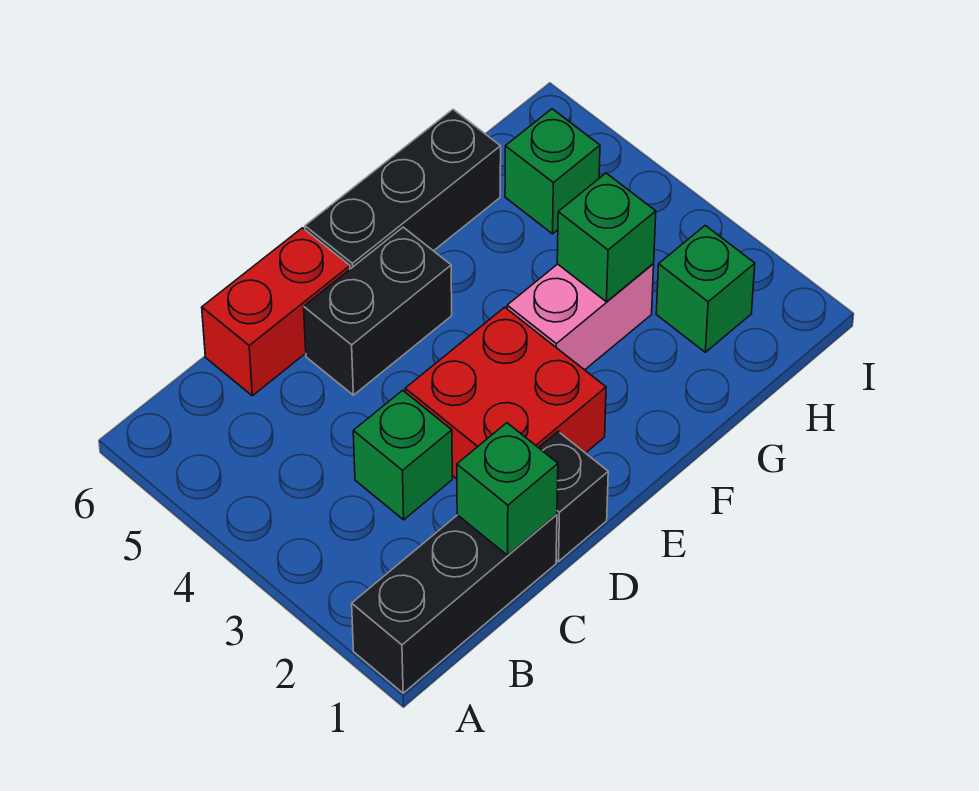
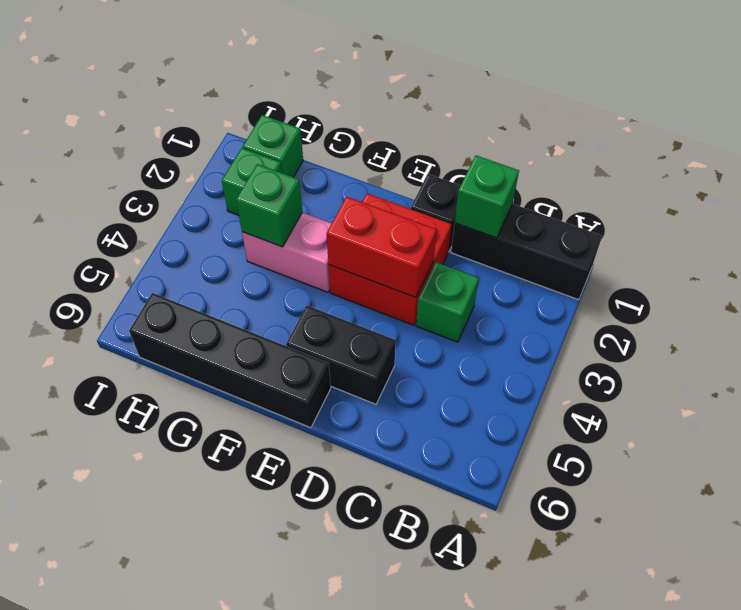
red 1x2 brick [202,228,350,396] -> red 1x2 brick moved to [327,197,437,298]
black 1x3 brick [305,110,501,269] -> black 1x4 brick [129,293,331,428]
green 1x1 brick [505,109,600,234] -> green 1x1 brick moved to [243,115,303,177]

